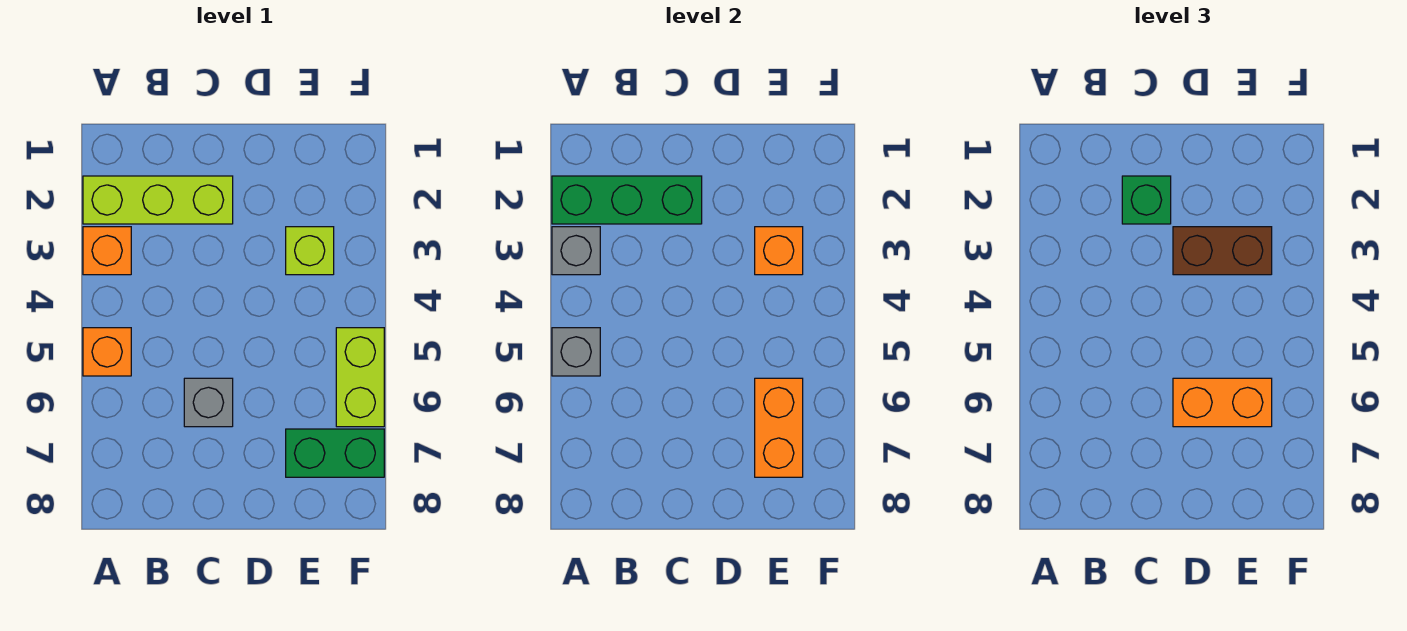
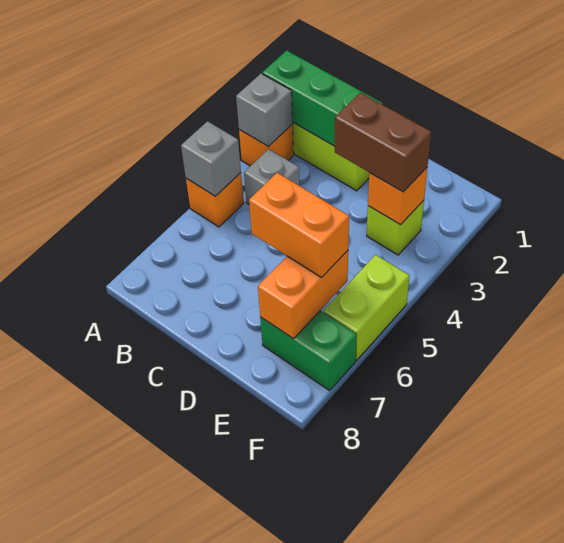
green 1x1 brick [1122,176,1171,224] -> none
grey 1x1 brick [184,378,233,427] -> grey 1x1 brick moved to [244,149,299,204]

